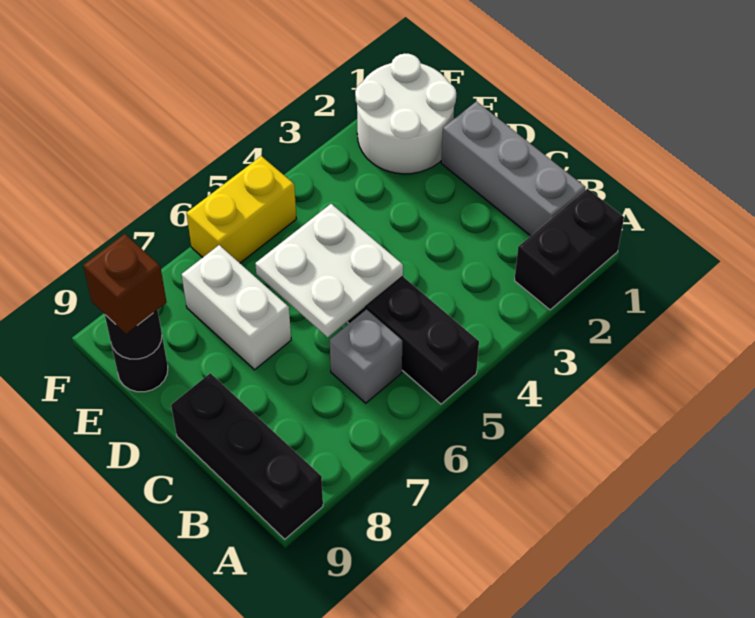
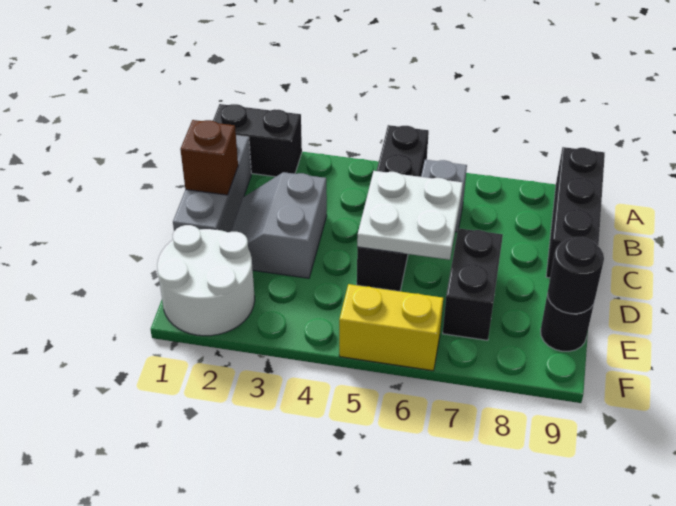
none -> grey 2x2 slope [231,172,327,278]
white 1x2 brick [182,245,291,370] -> black 1x2 brick [443,228,503,340]
brown 1x1 brick [83,234,167,334] -> brown 1x1 brick moved to [180,120,238,195]

